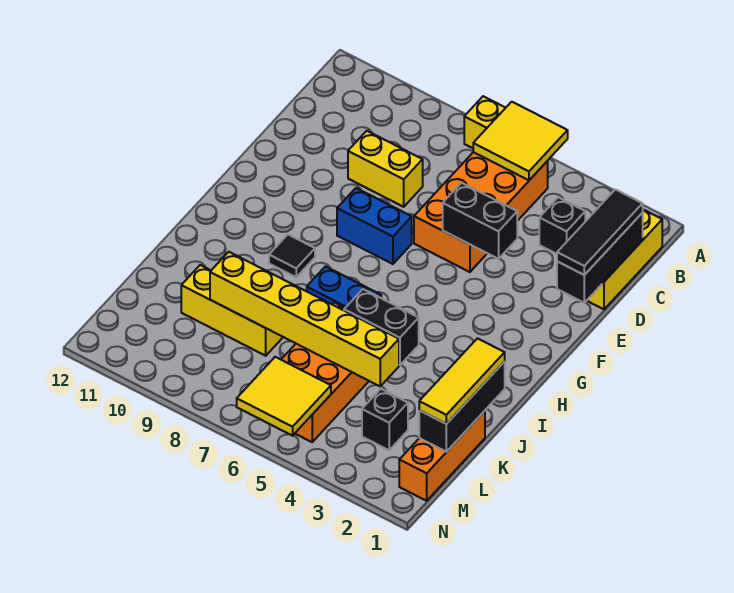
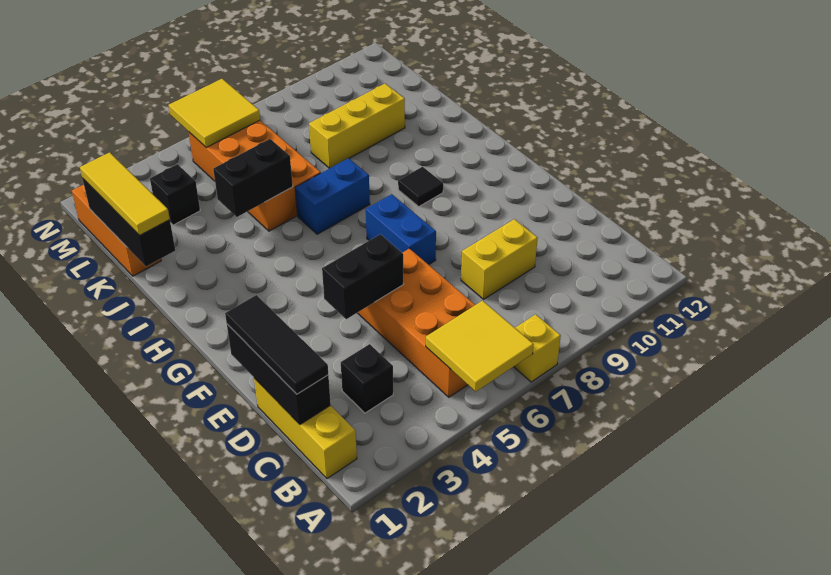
blue 1x2 brick [337,188,412,264] -> blue 1x2 brick turned to [366,194,436,265]
yellow 1x6 brick [210,252,399,386] -> none

